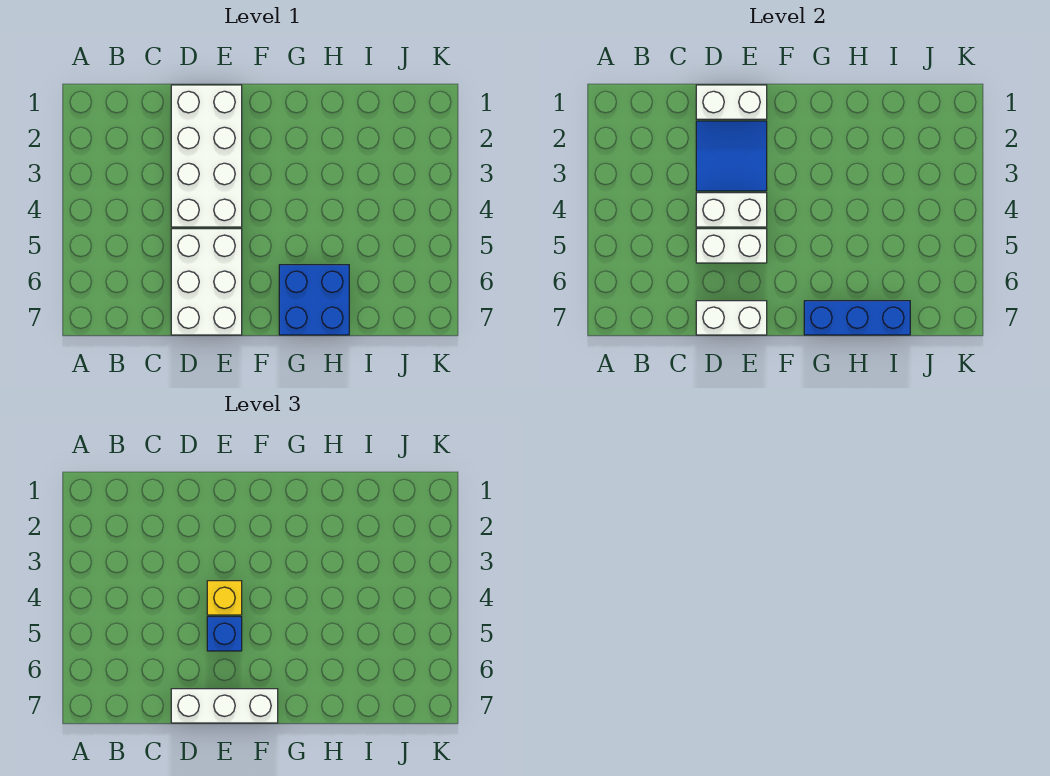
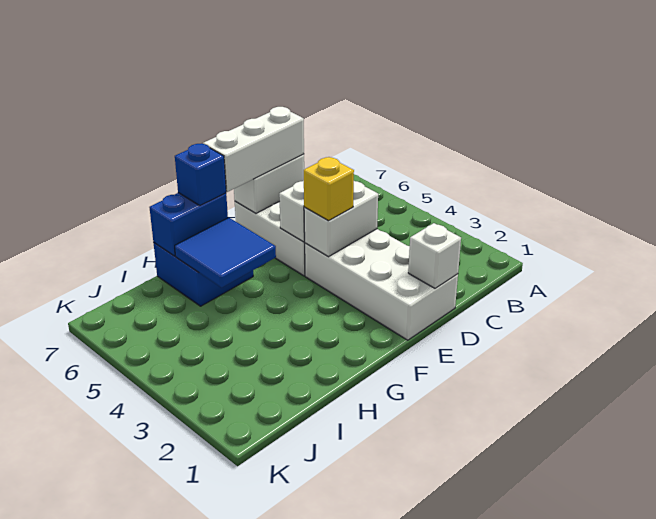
white 1x2 brick [696,85,767,119] -> white 1x1 brick [408,223,461,288]
blue 2x2 tile [696,121,767,191] -> blue 2x2 tile moved to [175,218,276,288]
blue 1x1 brick [207,617,242,651] -> blue 1x1 brick moved to [175,144,226,205]
blue 1x3 brick [804,301,910,335] -> blue 1x2 brick [149,193,228,256]

